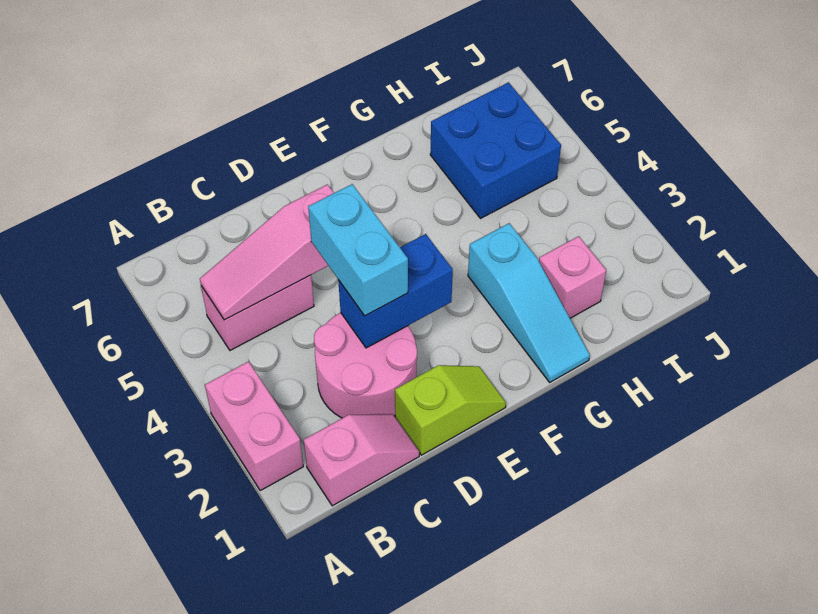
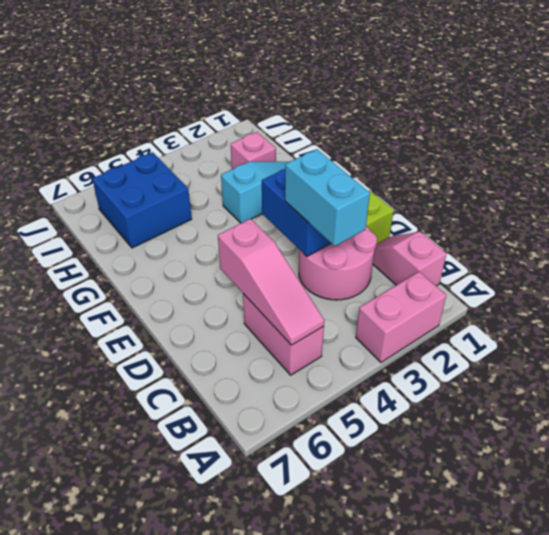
cyan 1x2 brick [308,184,408,316] -> cyan 1x2 brick turned to [285,149,370,246]

